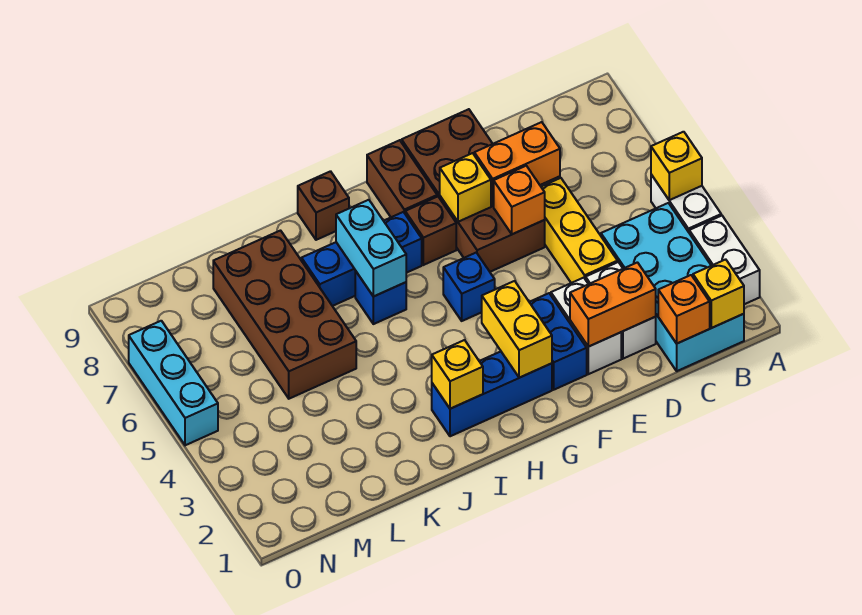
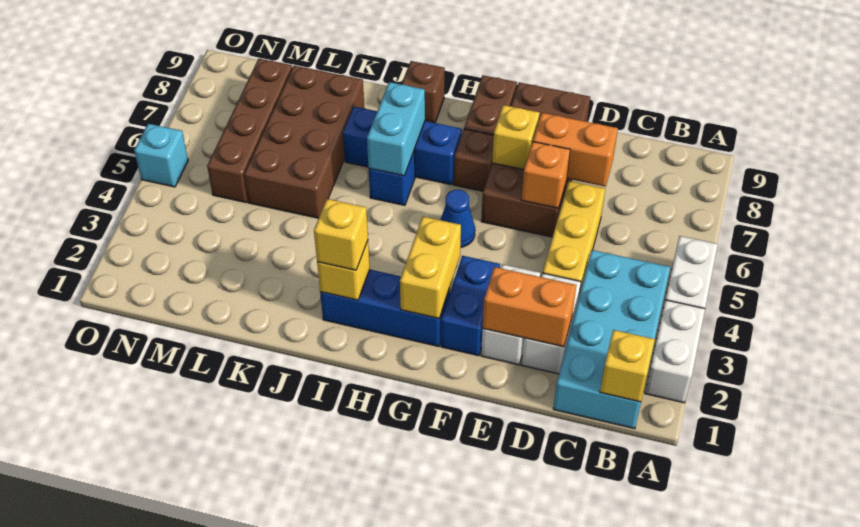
yellow 1x1 brick [651,132,702,200] -> yellow 1x1 brick moved to [314,199,368,270]
orange 1x1 brick [658,275,710,343] -> none
blue 1x1 brick [443,253,495,321] -> blue 1x1 cone [441,190,475,247]
none -> brown 1x4 brick [207,59,292,203]
cyan 1x3 brick [129,321,218,445] -> cyan 1x1 brick [134,124,188,187]

